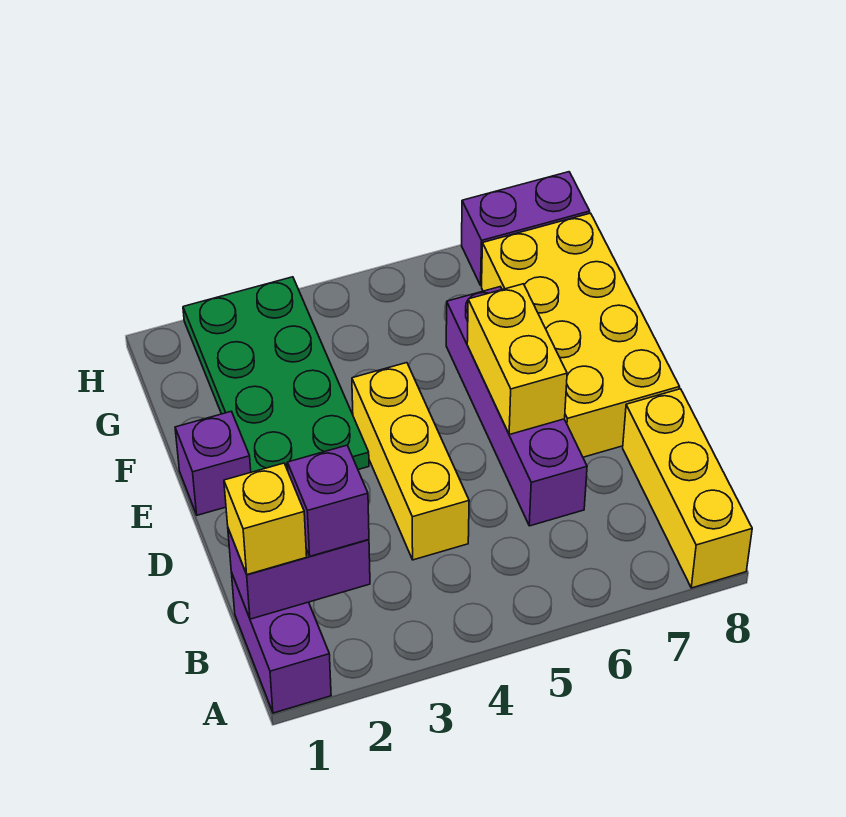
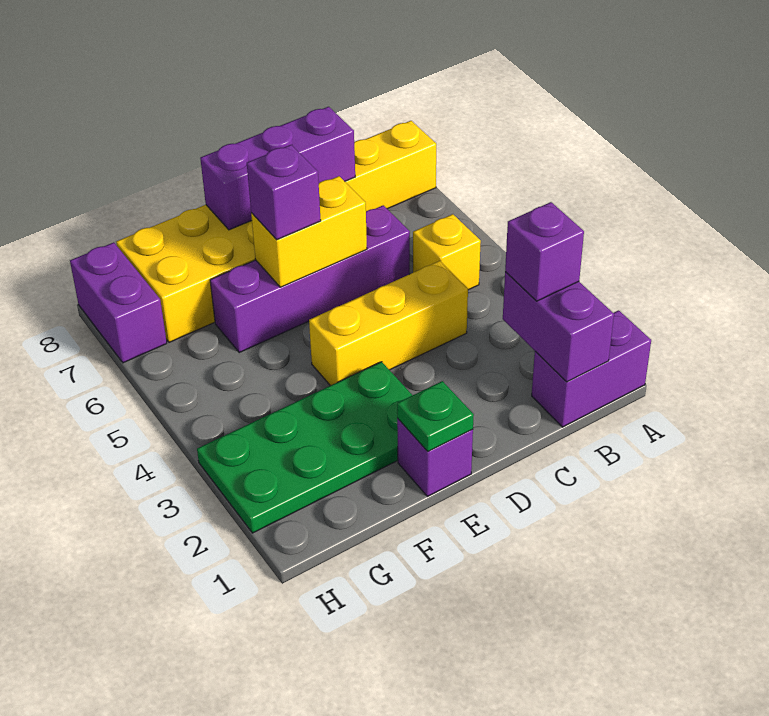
yellow 1x1 brick [224,463,307,575] -> yellow 1x1 brick moved to [413,214,481,290]
none -> purple 1x3 brick [200,107,355,230]
none -> green 1x1 plate [397,381,474,451]
none -> purple 1x1 brick [247,145,321,240]

